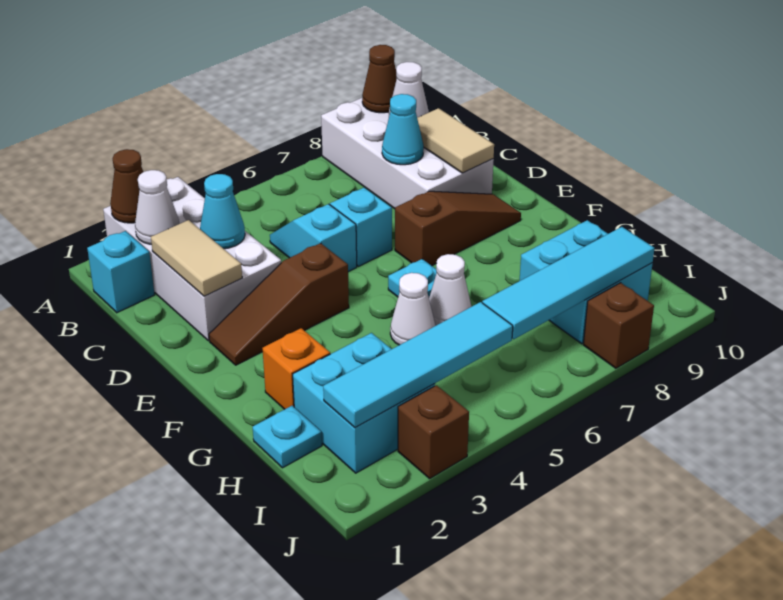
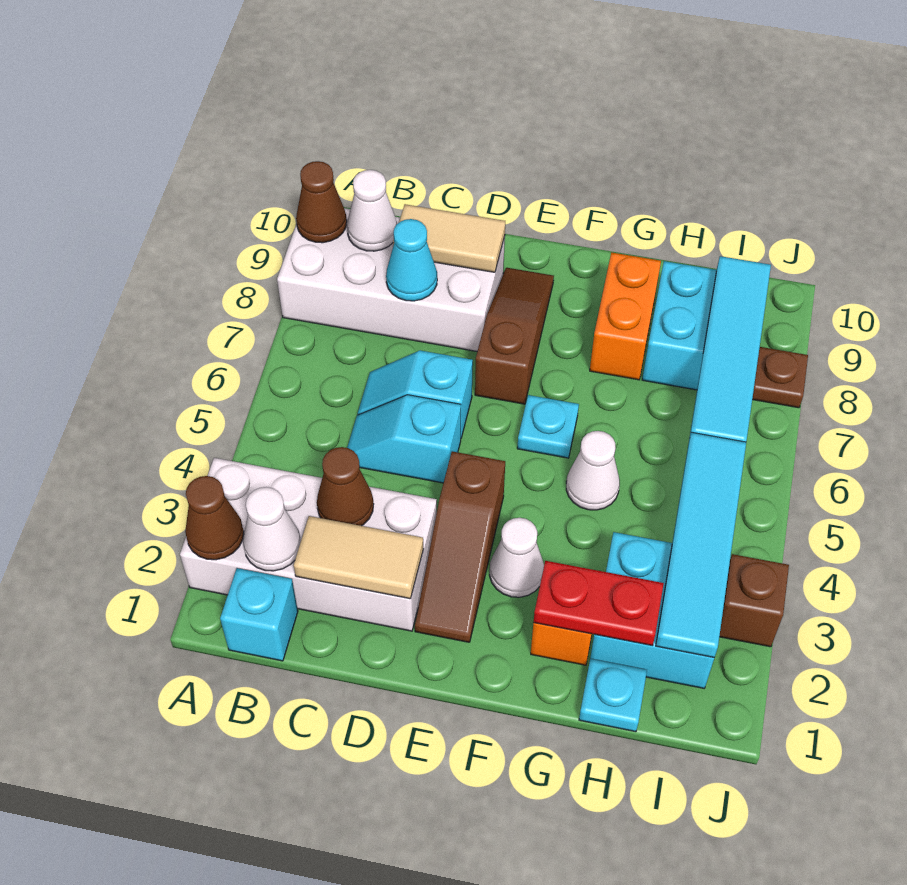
cyan 1x1 cone [200,174,245,249] -> brown 1x1 cone [317,447,374,526]
none -> red 1x2 plate [534,561,664,645]
white 1x1 cone [429,254,472,325] -> white 1x1 cone moved to [489,518,544,597]
none -> orange 1x2 brick [590,252,661,380]
brown 1x1 brick [583,283,654,368] -> brown 1x1 plate [752,347,808,408]

